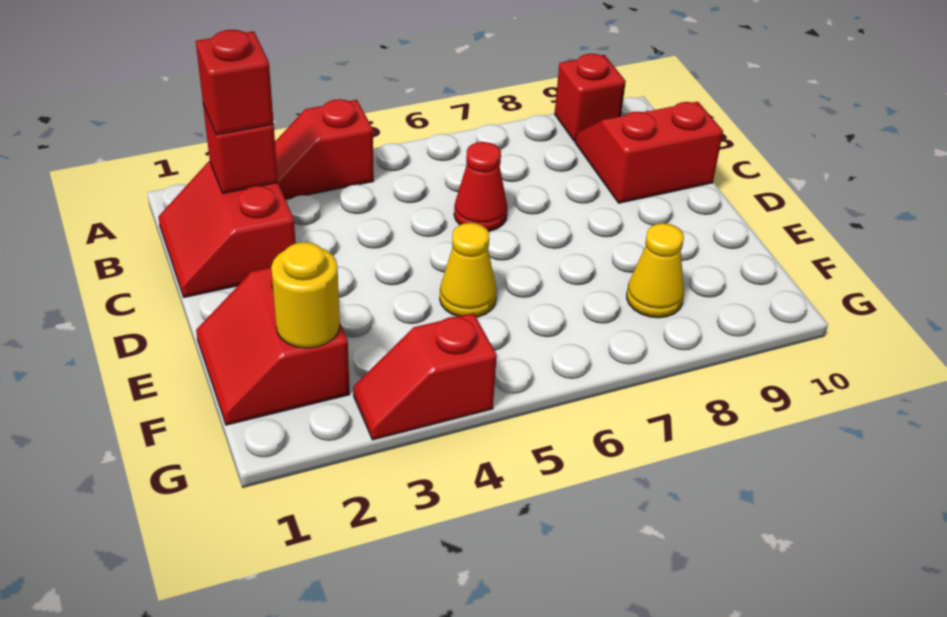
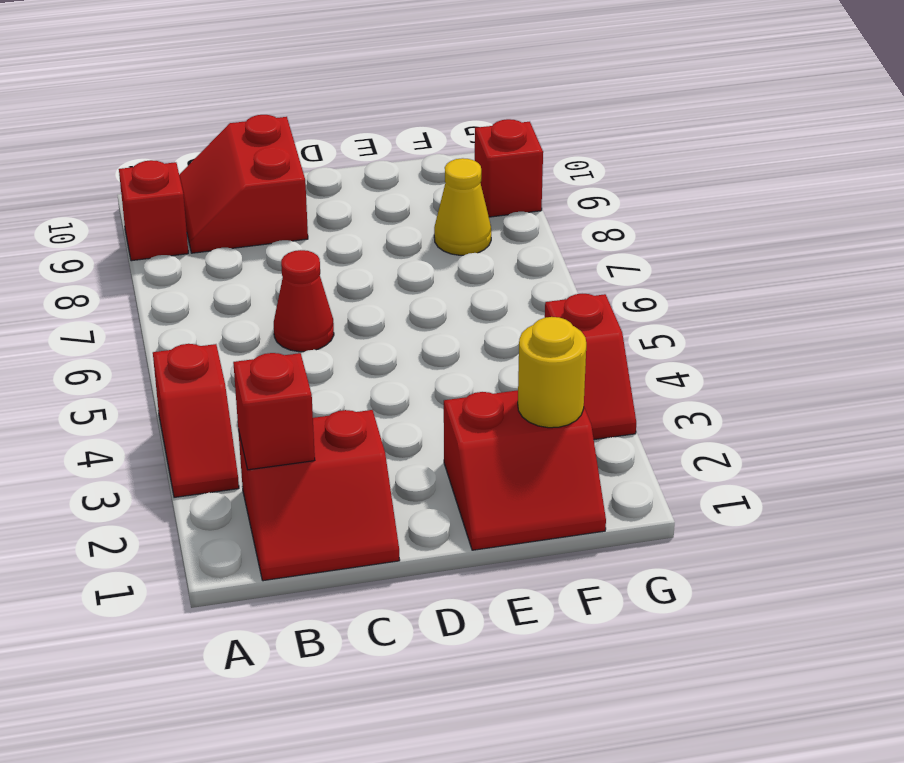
red 1x1 brick [196,30,274,135] -> red 1x1 brick moved to [475,119,543,217]
yellow 1x1 cone [440,223,497,317] -> none

